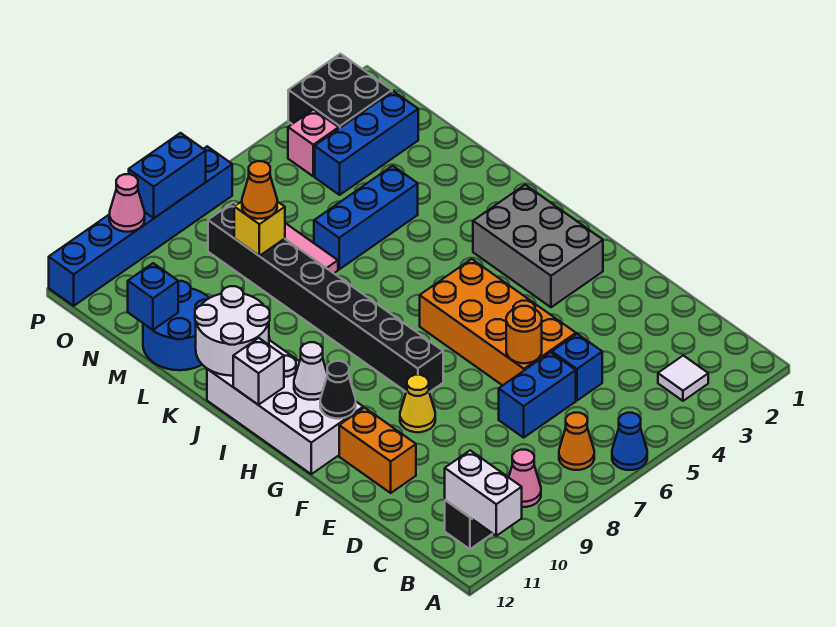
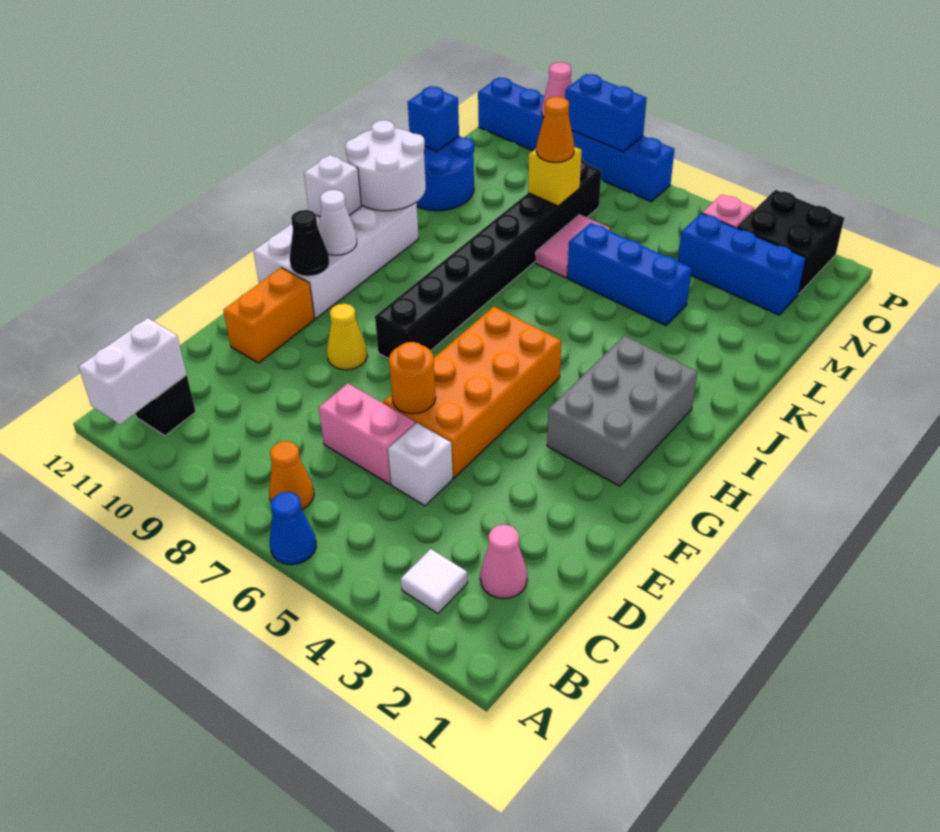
pink 1x1 cone [509,450,541,507] -> pink 1x1 cone moved to [480,525,527,599]
blue 1x1 brick [552,334,602,400] -> white 1x1 brick [388,423,453,506]
blue 1x2 brick [499,352,576,438] -> pink 1x2 brick [319,383,415,484]

